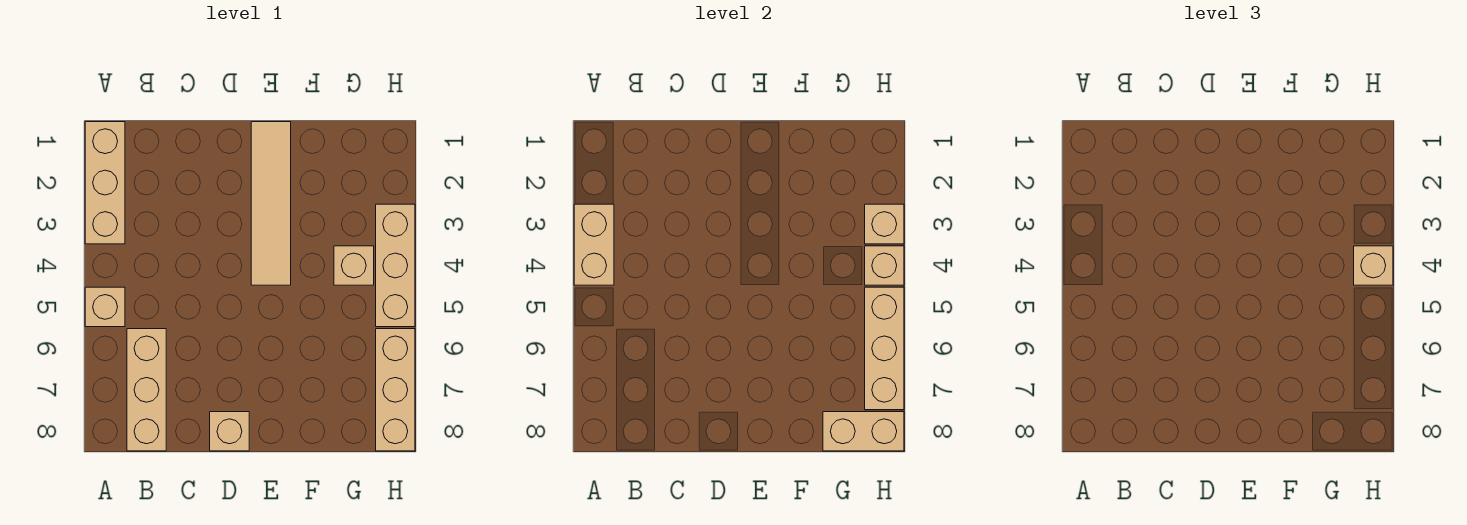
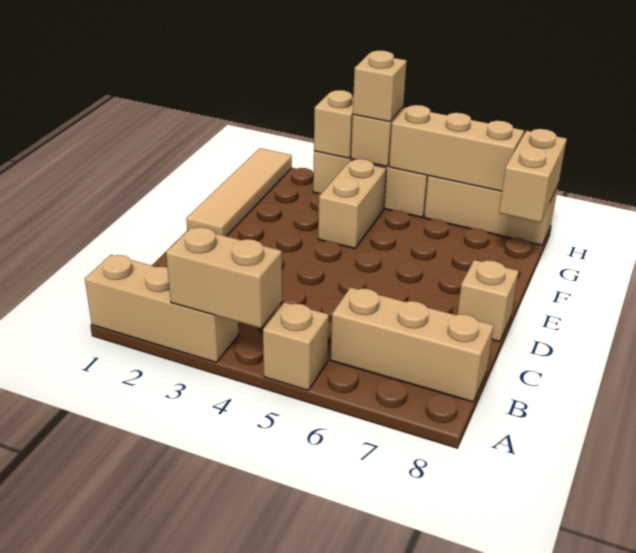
tan 1x4 tile [251,122,291,285] -> tan 1x4 tile turned to [186,148,292,236]
tan 1x1 brick [334,246,374,285] -> tan 1x2 brick [318,159,386,248]

